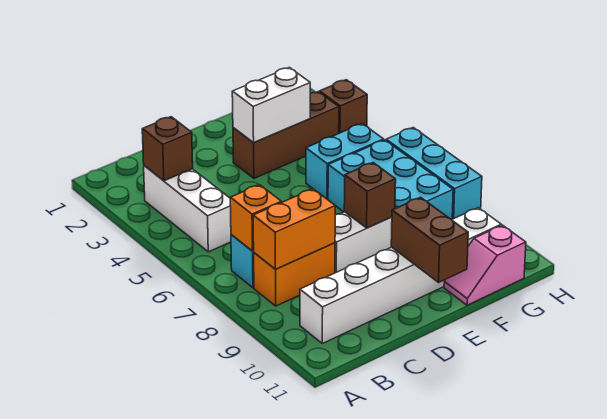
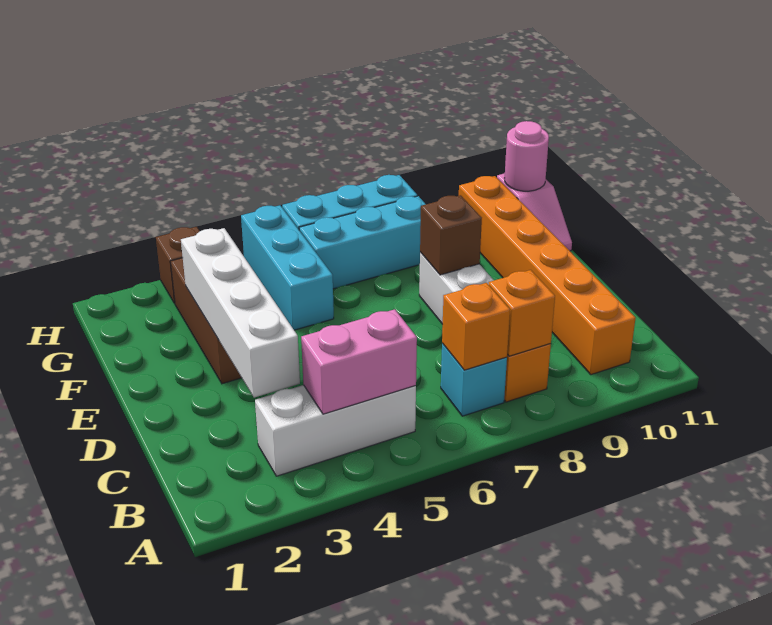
brown 1x1 brick [142,117,193,181] -> none
none -> pink 1x2 brick [301,309,417,414]
orange 1x2 brick [253,189,335,269] -> orange 1x1 brick [489,270,555,356]
white 1x6 brick [300,208,501,344] -> orange 1x6 brick [459,176,635,375]
white 1x2 brick [232,68,310,143] -> white 1x4 brick [181,228,300,398]
brown 1x2 brick [391,197,468,282] -> none
cyan 1x2 brick [306,124,384,199] -> cyan 1x3 brick [241,205,334,330]
cyan 2x3 brick [328,140,453,219] -> cyan 1x3 brick [299,196,426,289]
none -> pink 1x1 round brick [505,121,549,191]

